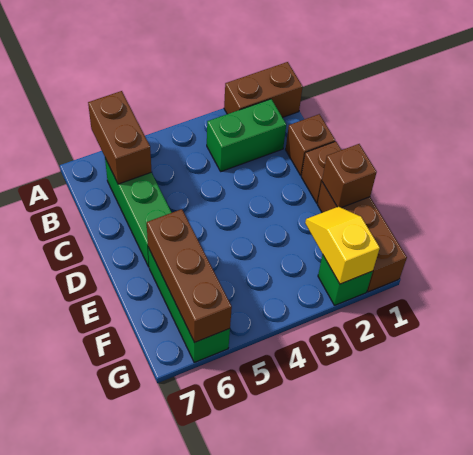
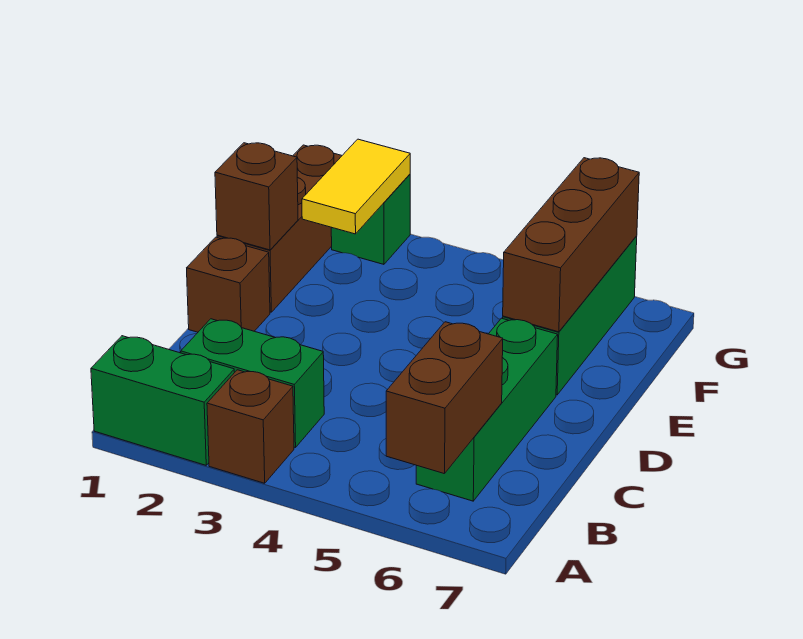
brown 1x2 brick [224,62,303,117] -> green 1x2 brick [91,336,235,465]
brown 1x1 brick [286,114,335,175] -> brown 1x1 brick moved to [207,370,294,483]
yellow 1x2 slope [305,207,380,284] -> yellow 1x2 tile [302,139,410,234]

